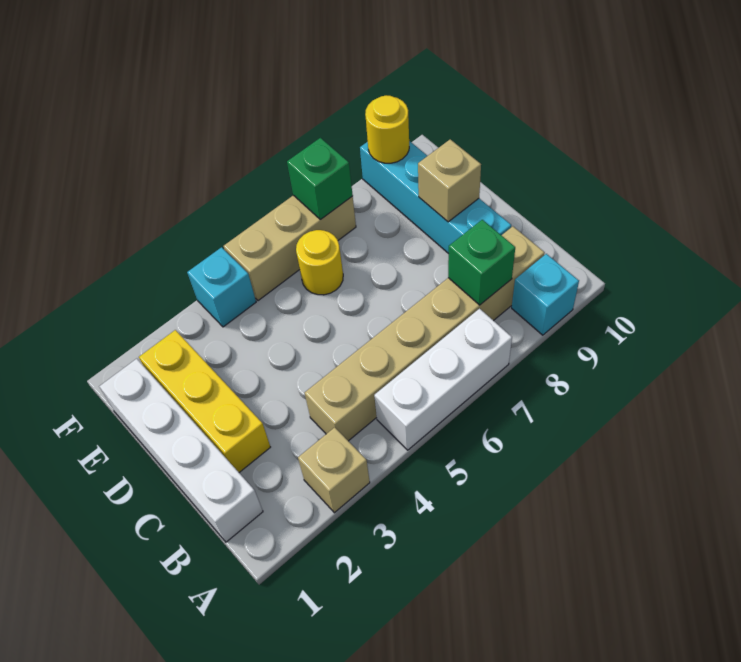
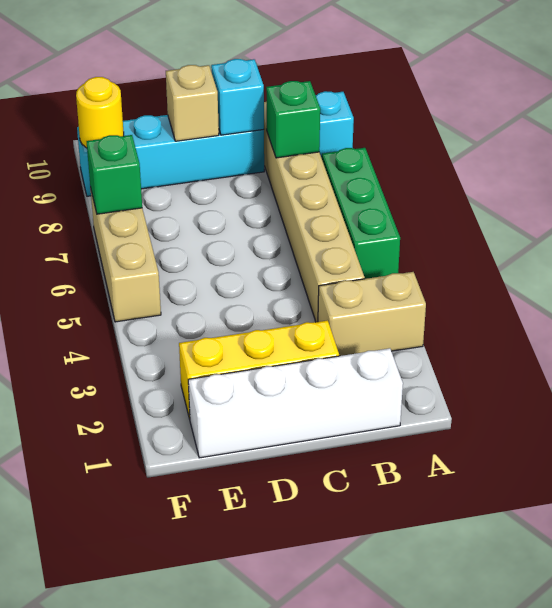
tan 1x1 brick [298,427,370,513] -> tan 1x2 brick [318,272,426,356]
white 1x3 brick [374,309,512,450] -> green 1x3 brick [322,148,400,279]
yellow 1x1 round brick [296,230,343,295] -> none
cyan 1x1 brick [187,247,256,327] -> cyan 1x1 brick moved to [211,59,264,135]

